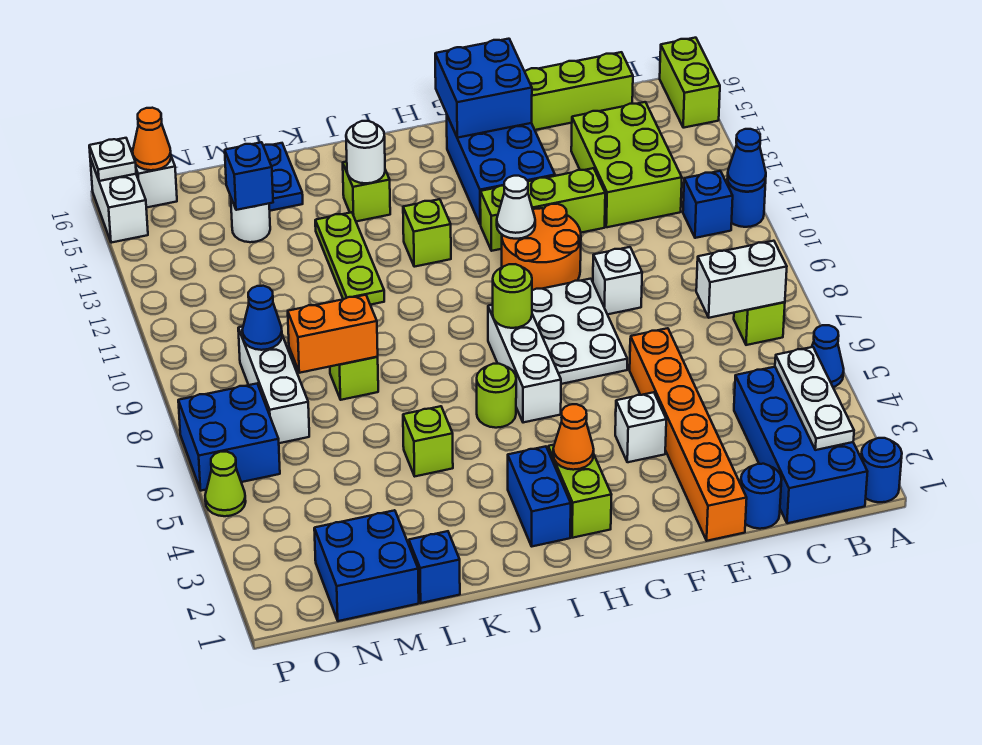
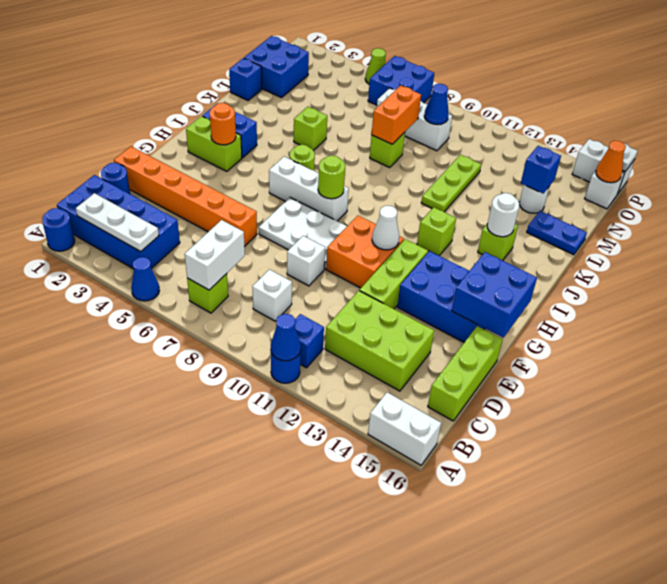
lime 1x2 brick [660,38,720,128] -> white 1x2 brick [368,392,441,465]
white 1x1 brick [615,392,666,462] -> white 1x1 brick moved to [252,269,292,321]
orange 2x2 round brick [502,204,581,290] -> orange 2x2 brick [326,216,404,288]
orange 1x1 cone [553,404,594,470] -> orange 1x1 round brick [210,103,236,145]
lime 1x3 plate [315,212,384,305] -> lime 1x3 plate turned to [421,155,481,212]

